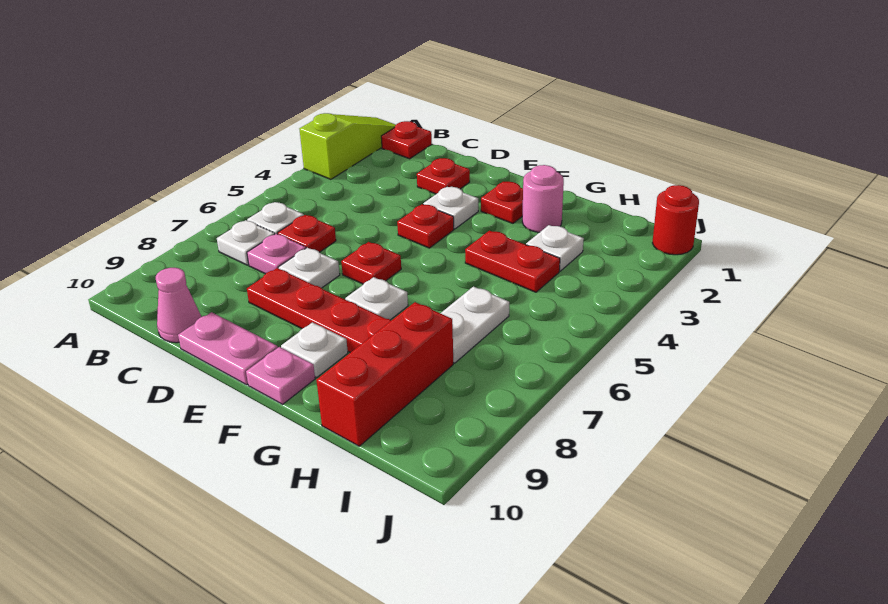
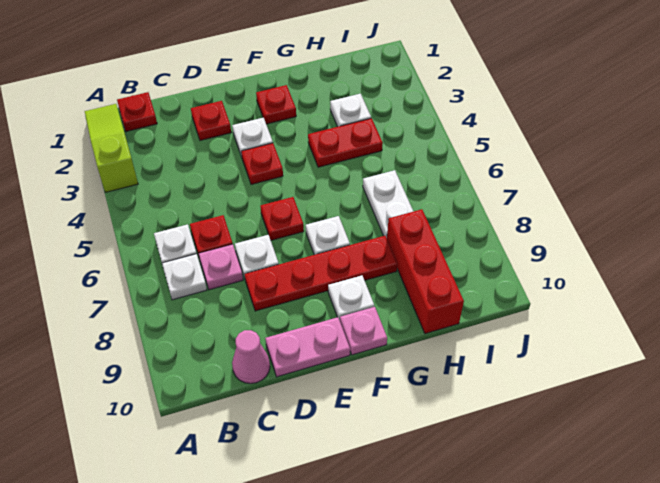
pink 1x1 round brick [522,165,564,232] -> none
red 1x1 round brick [653,185,699,255] -> none

